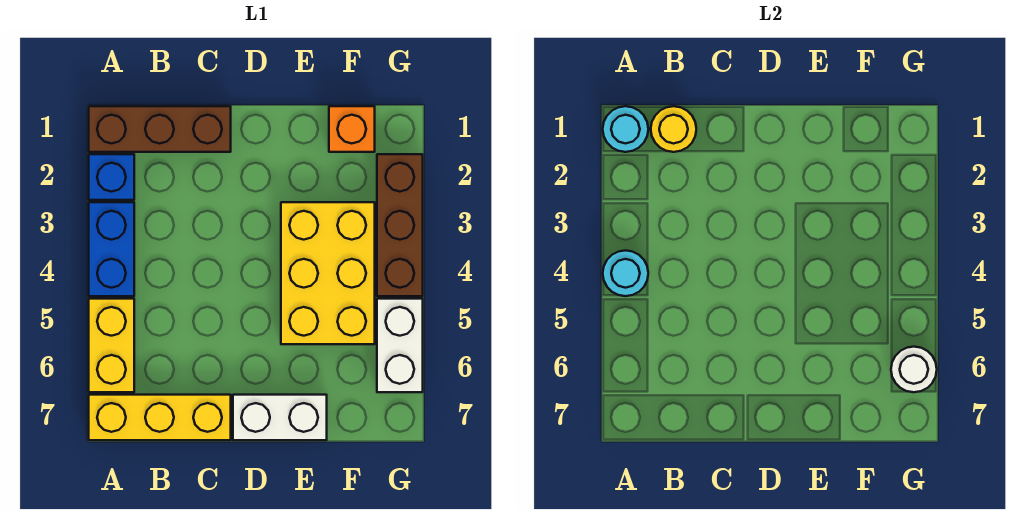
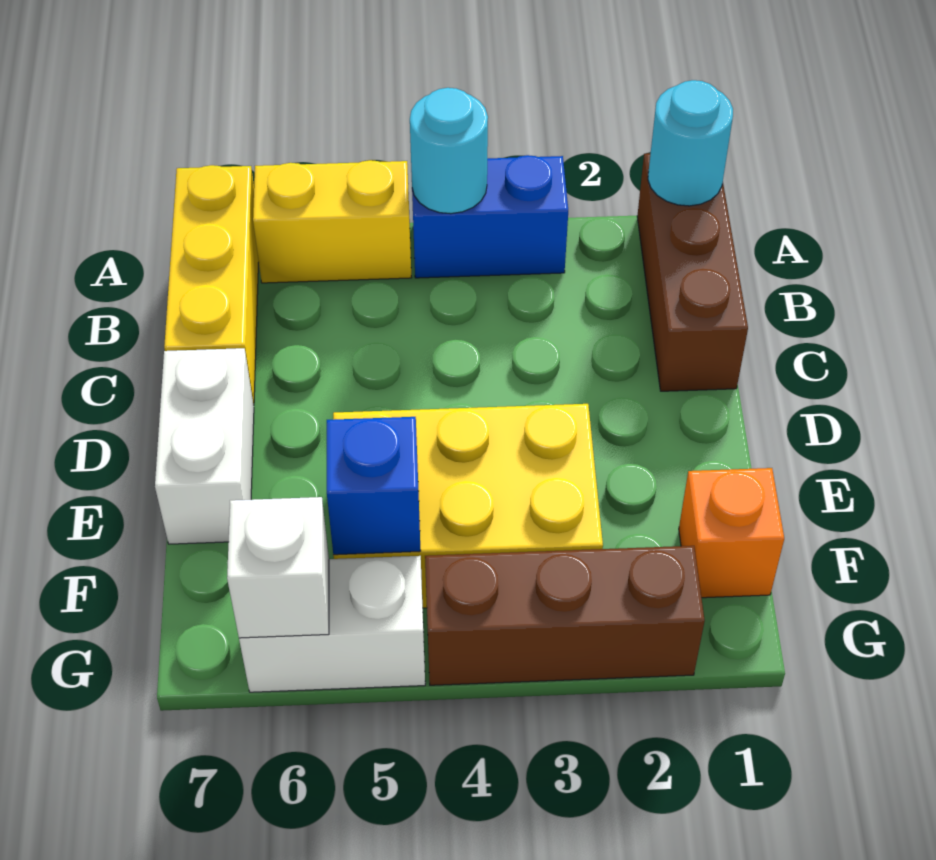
blue 1x1 brick [89,154,134,200] -> blue 1x1 brick moved to [327,417,420,555]
yellow 1x1 round brick [651,106,696,152] -> none
white 1x1 round brick [891,347,937,392] -> white 1x1 brick [227,497,329,638]

